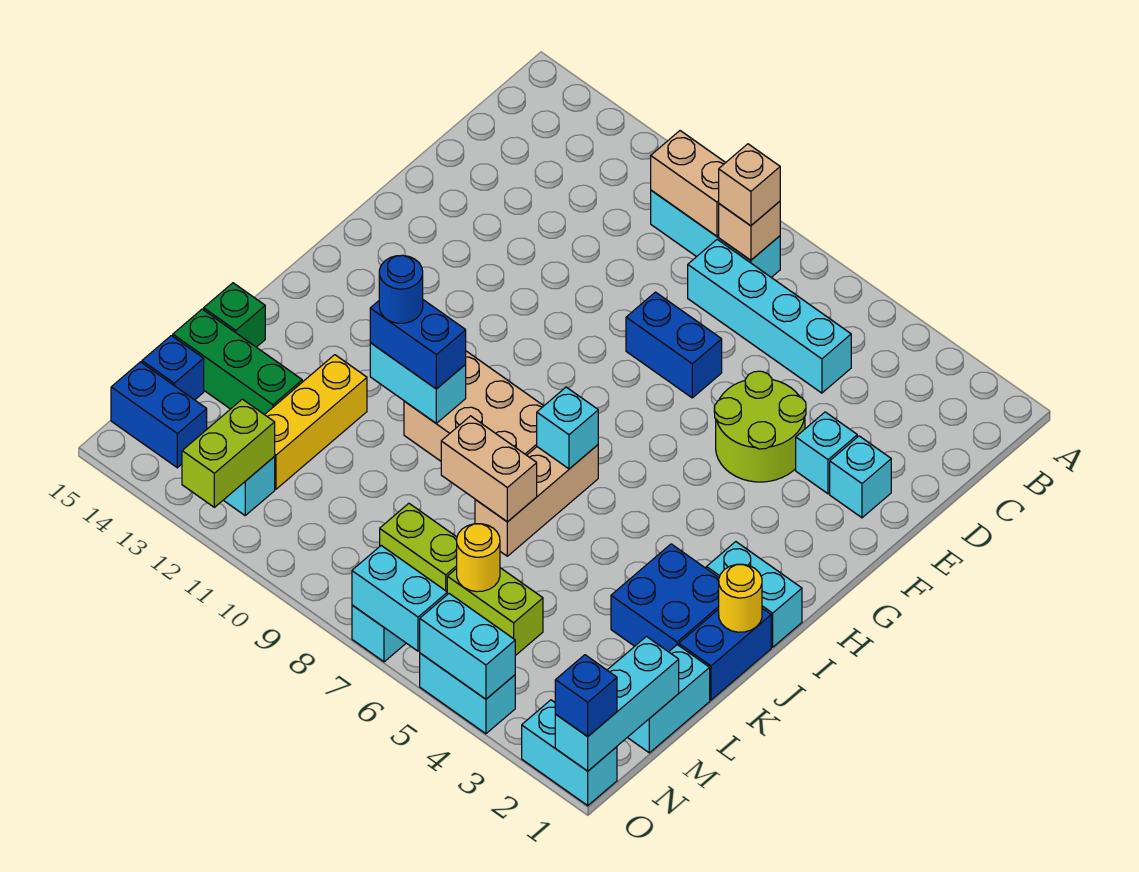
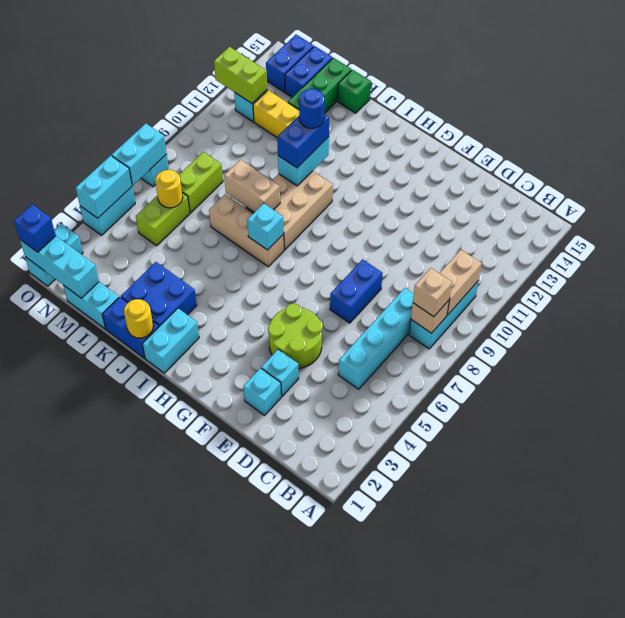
tan 1x2 brick [441,416,537,522] -> tan 1x2 brick turned to [224,160,280,212]
blue 1x1 brick [142,336,204,400] -> blue 1x2 brick [285,46,333,97]

